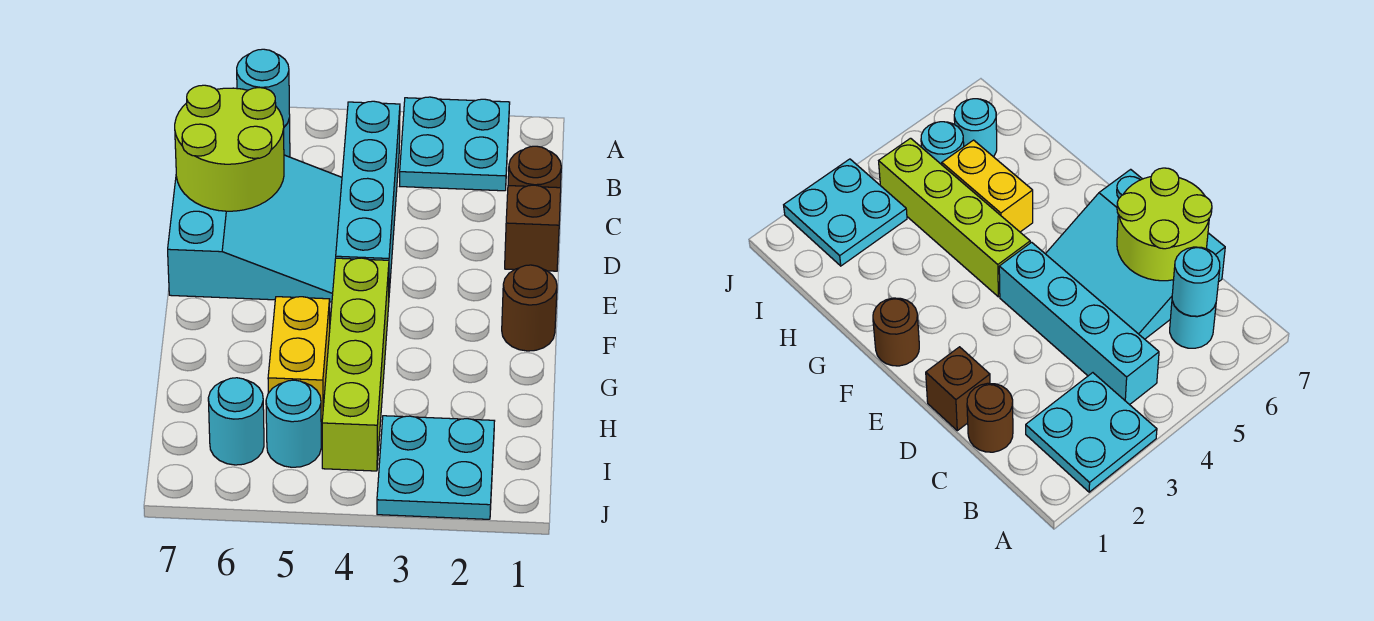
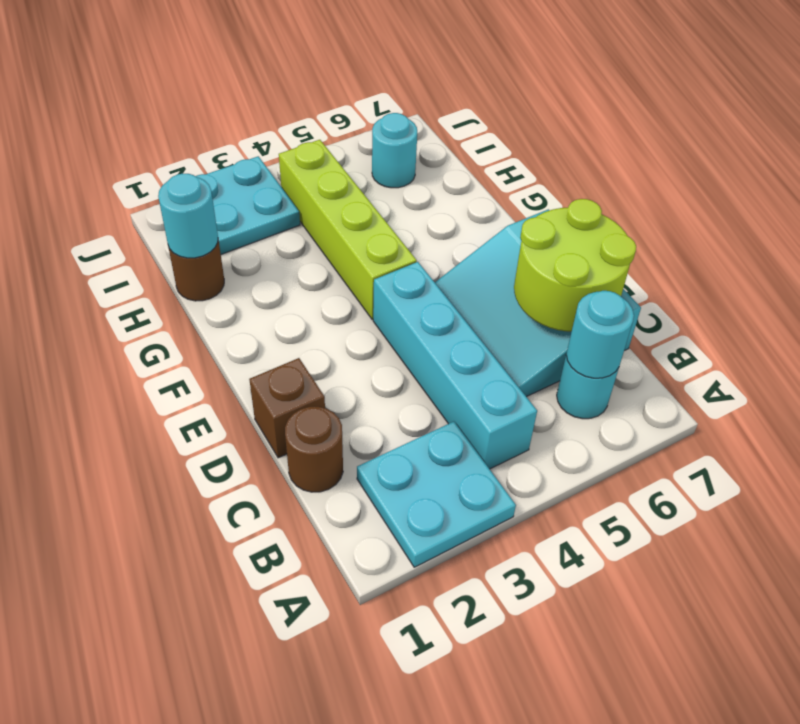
brown 1x1 round brick [502,265,557,351] -> brown 1x1 round brick moved to [168,240,224,301]
yellow 1x2 brick [268,297,330,426] -> none
cyan 1x1 round brick [266,380,321,467] -> cyan 1x1 round brick moved to [158,174,218,258]

